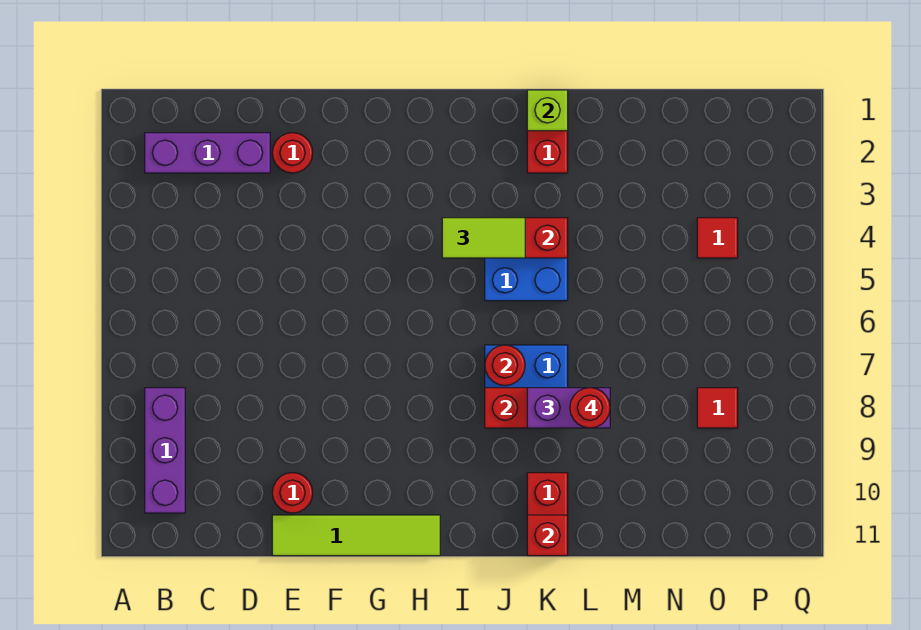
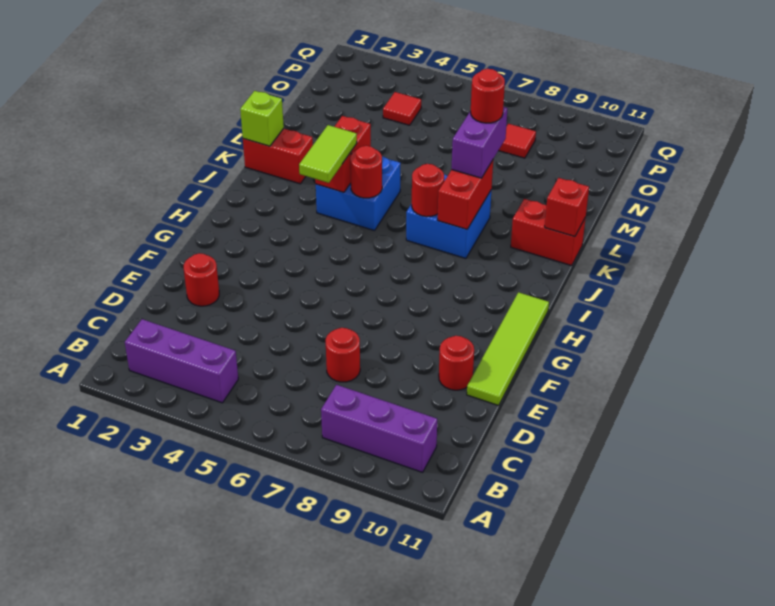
purple 1x3 brick [145,133,270,173] -> purple 1x3 brick turned to [125,319,238,403]
none -> red 1x1 round brick [325,328,360,382]
none -> red 1x1 round brick [350,146,382,198]

